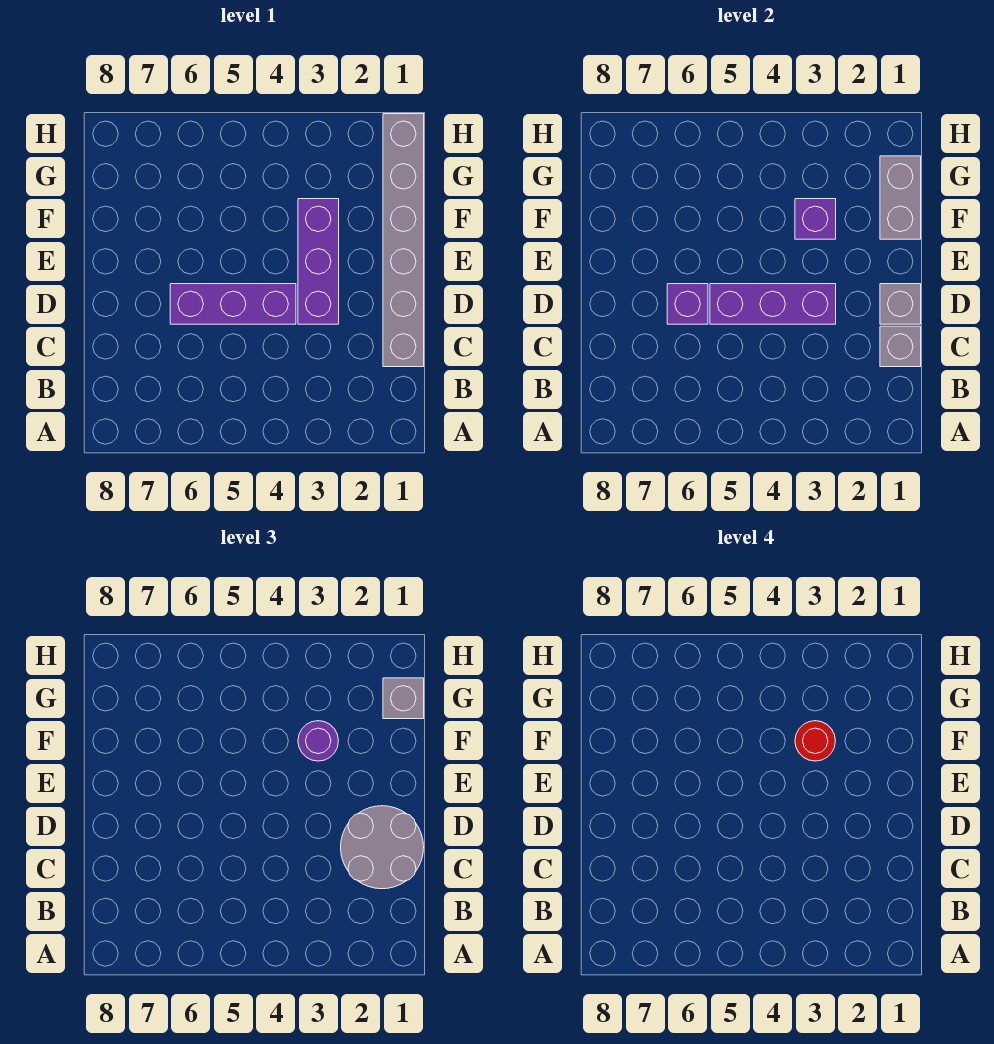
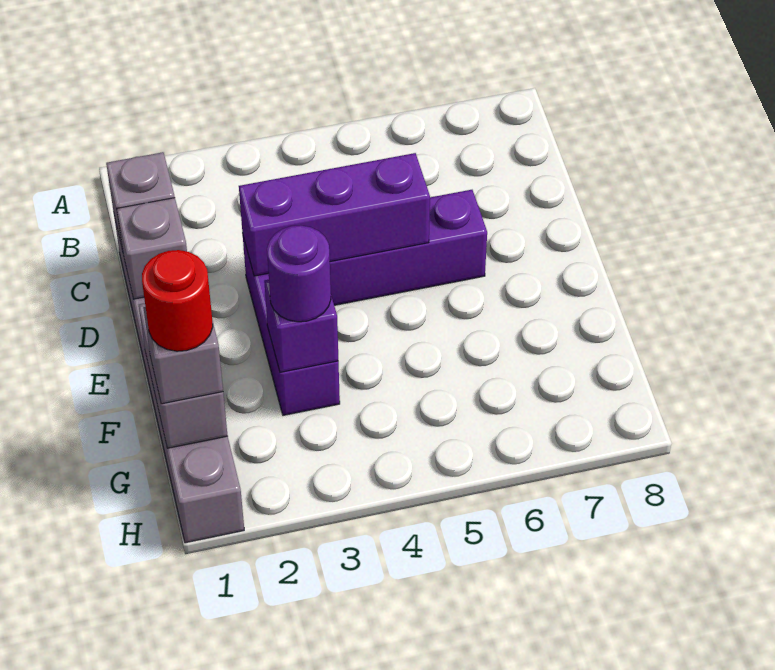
grey 2x2 round brick [341,806,424,889] -> none
purple 1x1 brick [667,284,708,324] -> none
red 1x1 round brick [795,721,835,761] -> red 1x1 round brick moved to [142,250,213,351]

